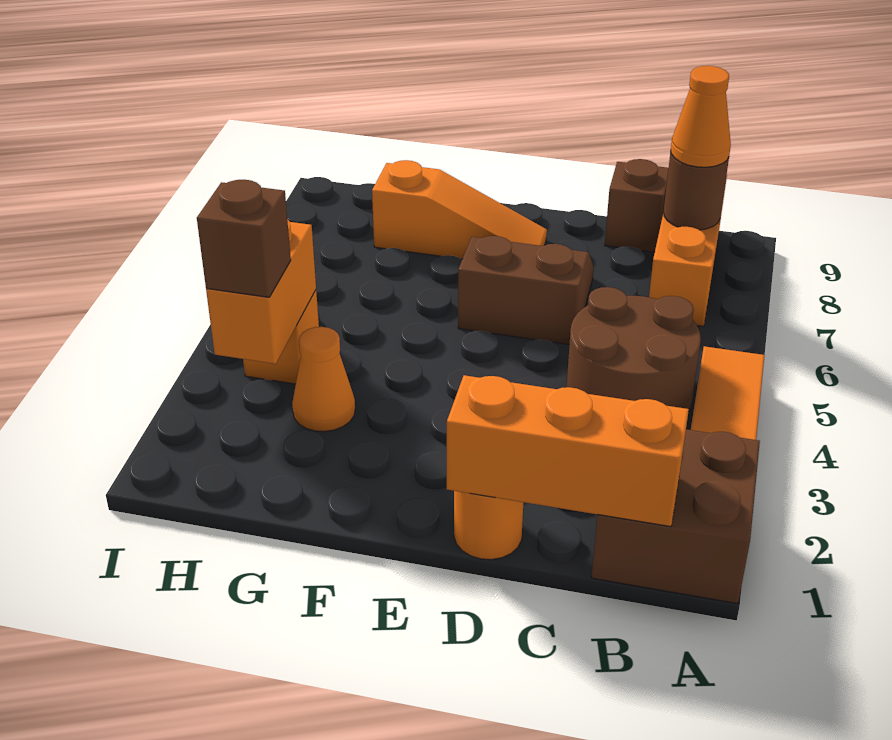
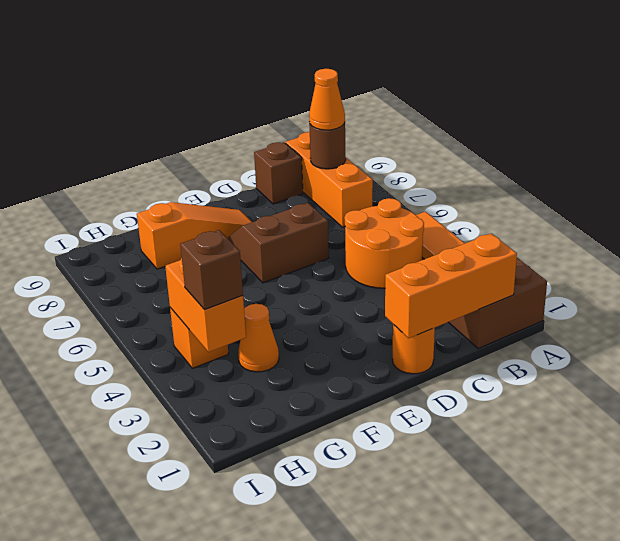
brown 2x2 round brick [567,287,701,410] -> orange 2x2 round brick [345,198,424,288]

